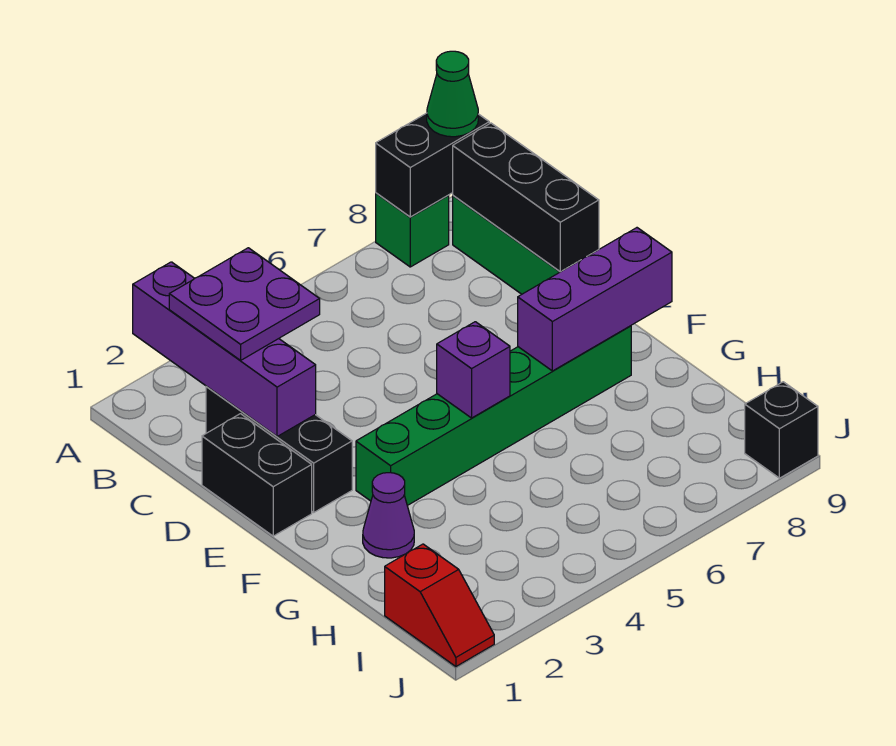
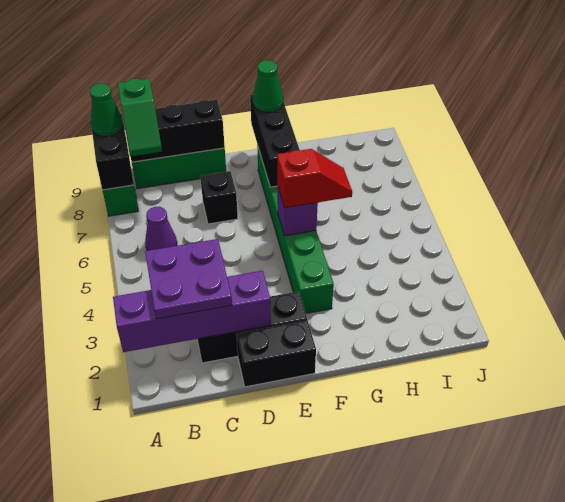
none -> green 1x2 slope [118,79,162,156]
purple 1x3 brick [518,228,672,371] -> black 1x3 brick [250,95,300,187]
none -> green 1x1 cone [253,60,283,112]
purple 1x1 cone [363,473,414,558] -> purple 1x1 cone moved to [145,207,177,251]
red 1x2 slope [385,544,494,667] -> red 1x2 slope moved to [277,149,352,208]
black 1x1 brick [745,382,818,478] -> black 1x1 brick moved to [200,171,238,224]

